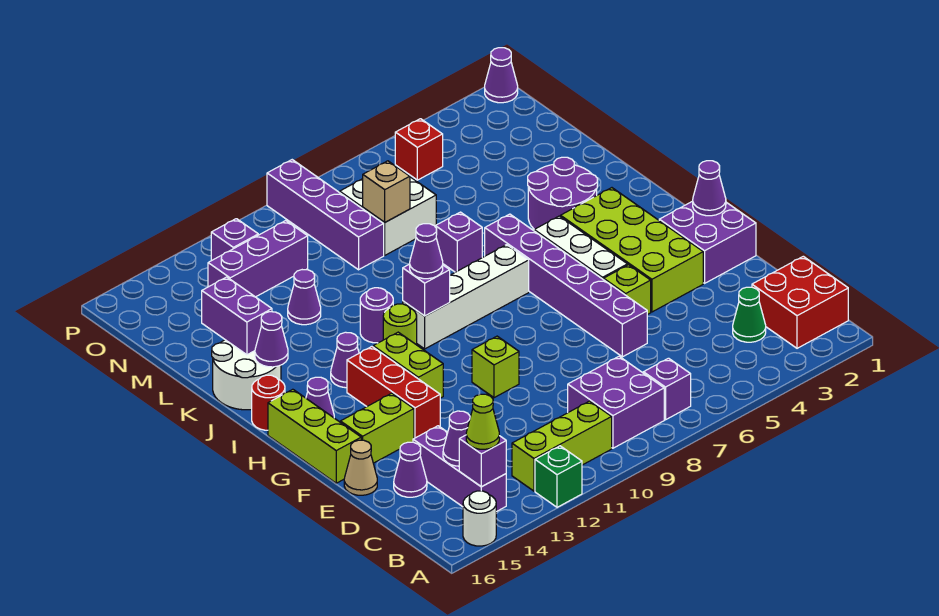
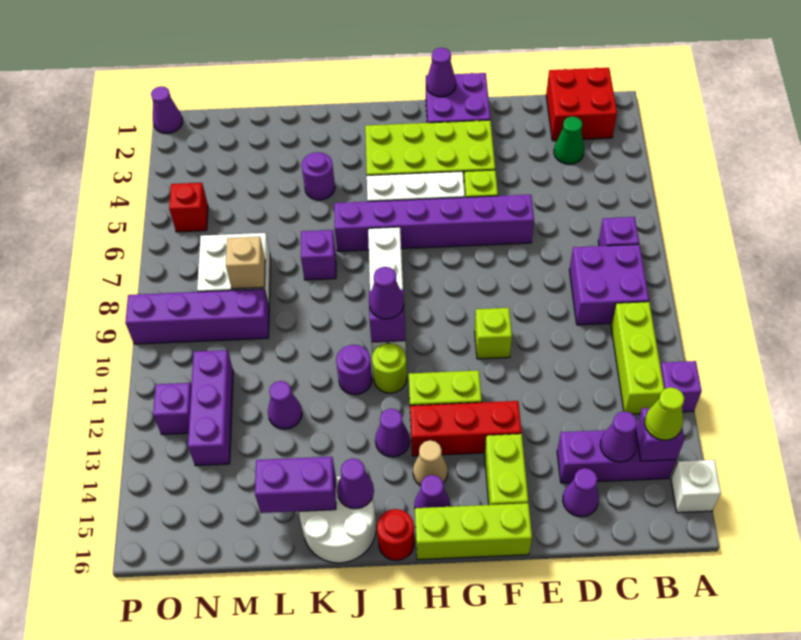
green 1x1 brick [535,446,582,507] -> purple 1x1 brick [660,361,702,412]
white 1x1 round brick [463,491,496,546] -> white 1x1 brick [671,460,721,513]
tan 1x1 cone [344,440,377,495] -> tan 1x1 cone moved to [413,440,448,486]
purple 2x2 round brick [528,157,598,229] -> purple 1x1 round brick [302,152,335,200]

